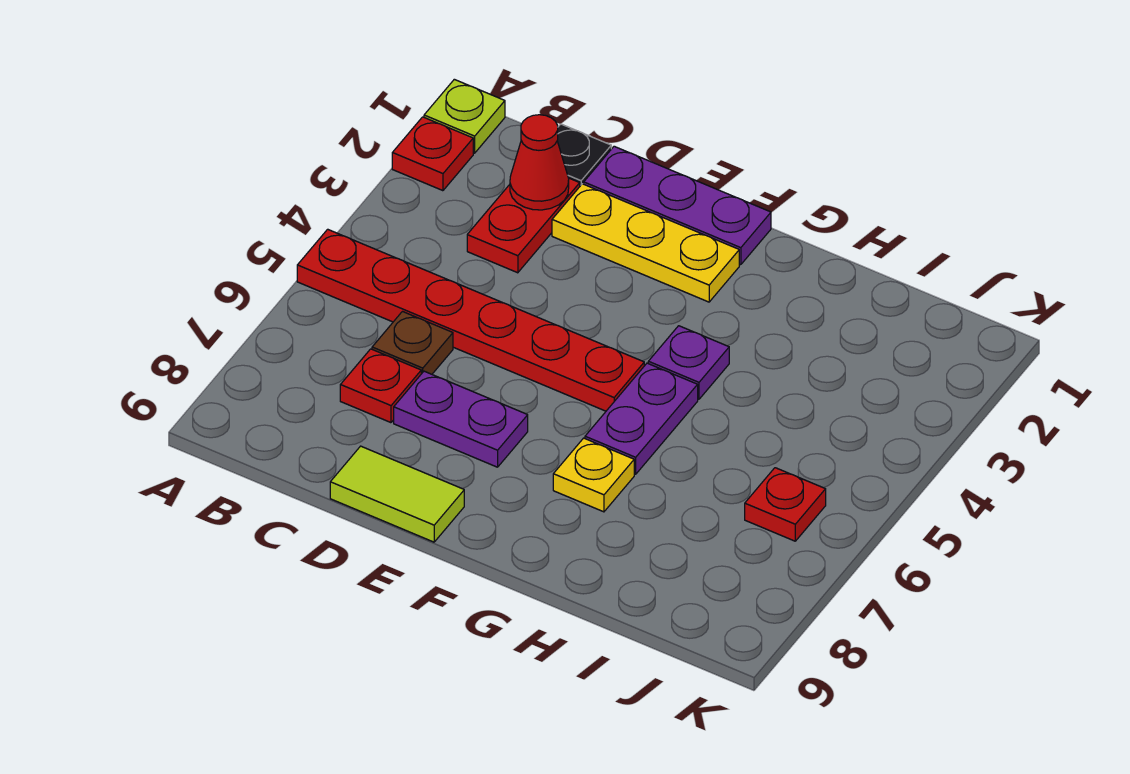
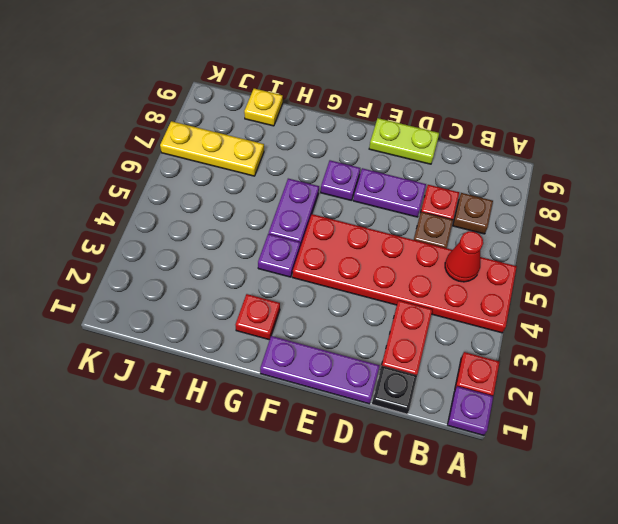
lime 1x1 plate [424,79,505,153] -> purple 1x1 plate [448,386,493,435]
red 1x6 plate [297,229,644,411] -> red 2x6 plate [292,214,517,333]
none -> brown 1x1 plate [453,193,493,234]
red 1x1 cone [510,115,569,210] -> red 1x1 cone moved to [445,231,483,282]
yellow 1x3 plate [552,184,739,302] -> yellow 1x3 plate moved to [160,121,264,176]
lime 1x2 tile [330,446,464,542] -> lime 1x2 plate [369,118,439,164]
none -> purple 1x1 plate [321,160,360,200]
yellow 1x1 plate [553,438,634,512] -> yellow 1x1 plate moved to [244,88,283,126]
red 1x1 plate [745,468,826,541] -> red 1x1 plate moved to [236,294,280,340]

